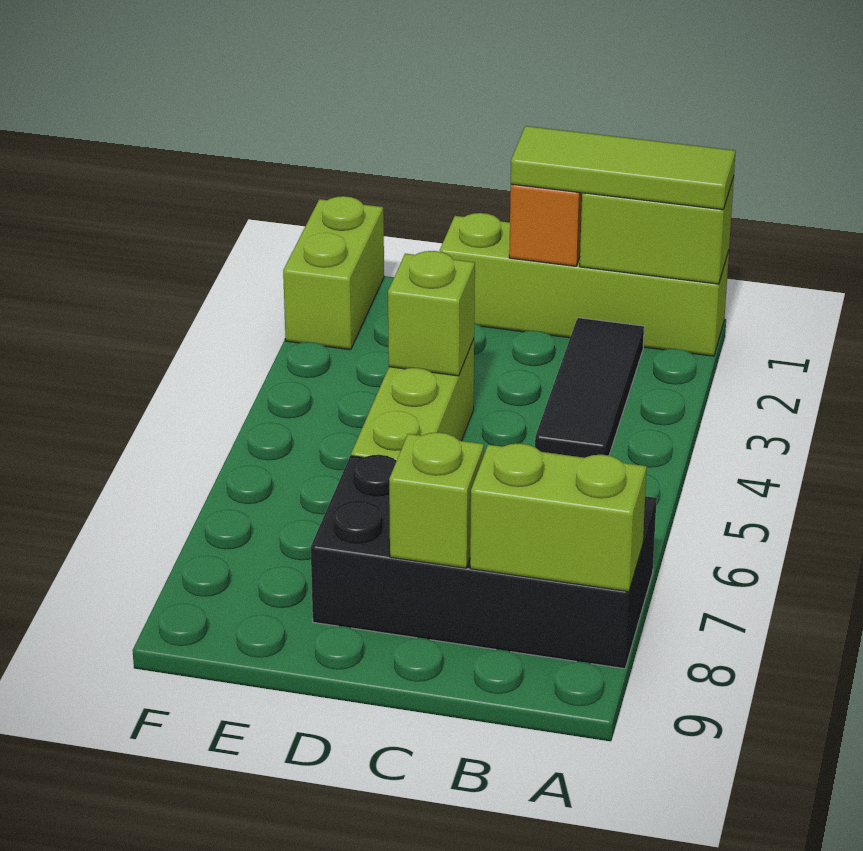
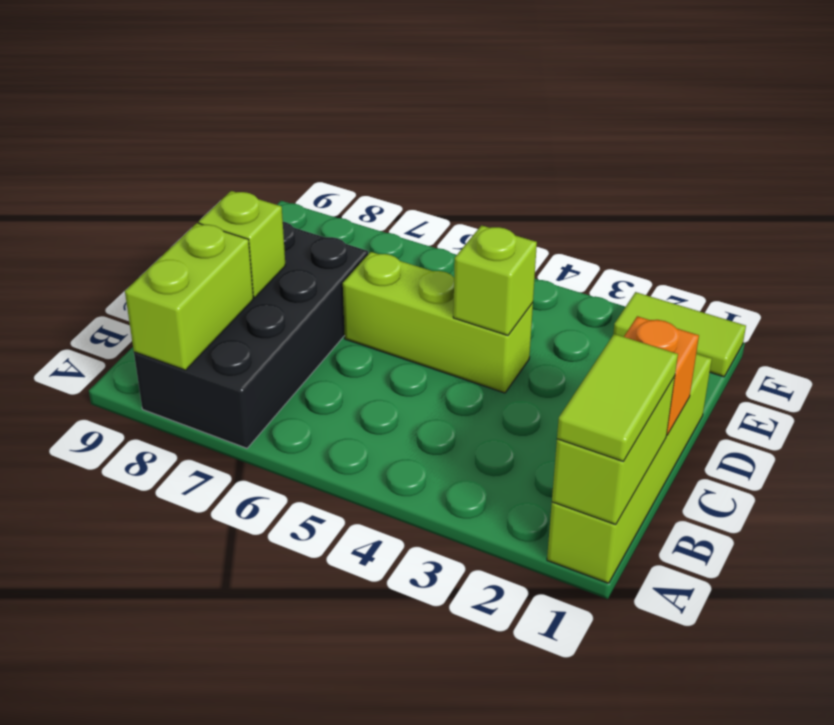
lime 1x3 tile [511,126,736,210] -> lime 1x2 tile [557,334,678,461]
black 1x3 tile [535,318,644,458] -> none
lime 1x2 brick [283,196,384,350] -> lime 1x2 tile [613,292,746,377]

